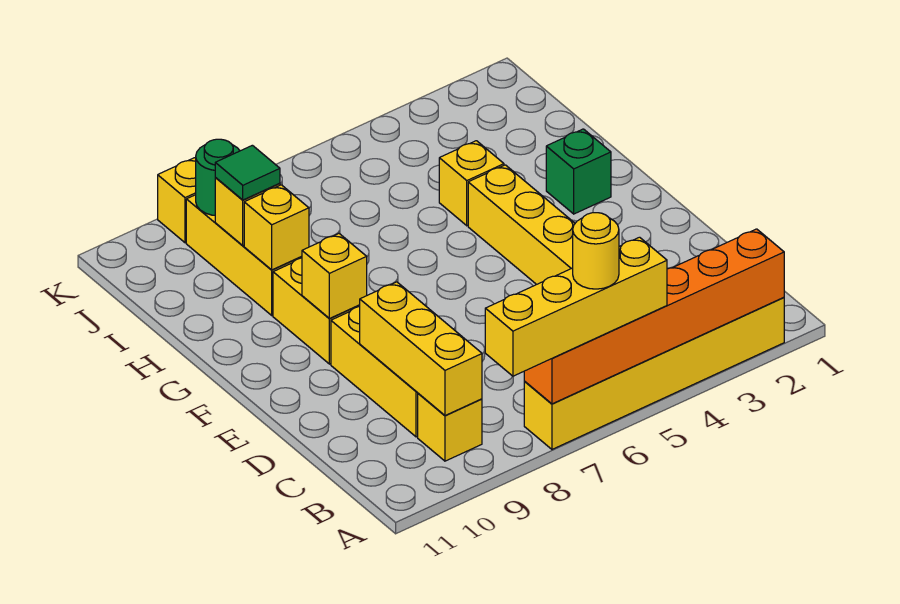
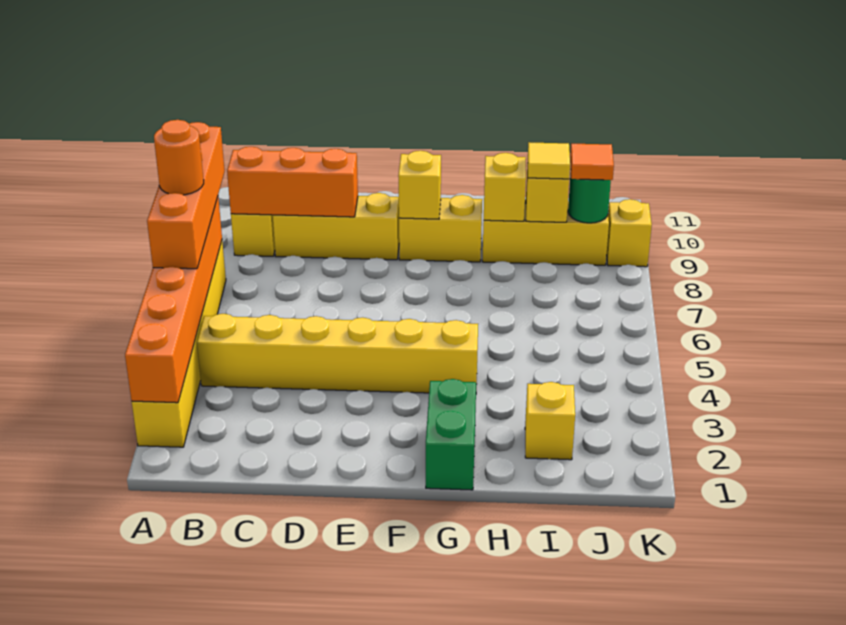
yellow 1x4 brick [485,237,667,376] -> orange 1x4 brick [147,122,225,269]
yellow 1x1 round brick [573,213,619,289] -> orange 1x1 round brick [154,120,204,195]
yellow 1x3 brick [360,282,482,416] -> orange 1x3 brick [227,147,358,217]
green 1x1 brick [546,129,611,214] -> green 1x2 brick [426,379,476,490]
yellow 1x1 brick [439,141,504,226] -> yellow 1x1 brick moved to [525,382,575,460]
green 1x1 tile [215,145,280,200] -> yellow 1x1 tile [528,142,570,179]
none -> orange 1x1 tile [570,144,614,180]

